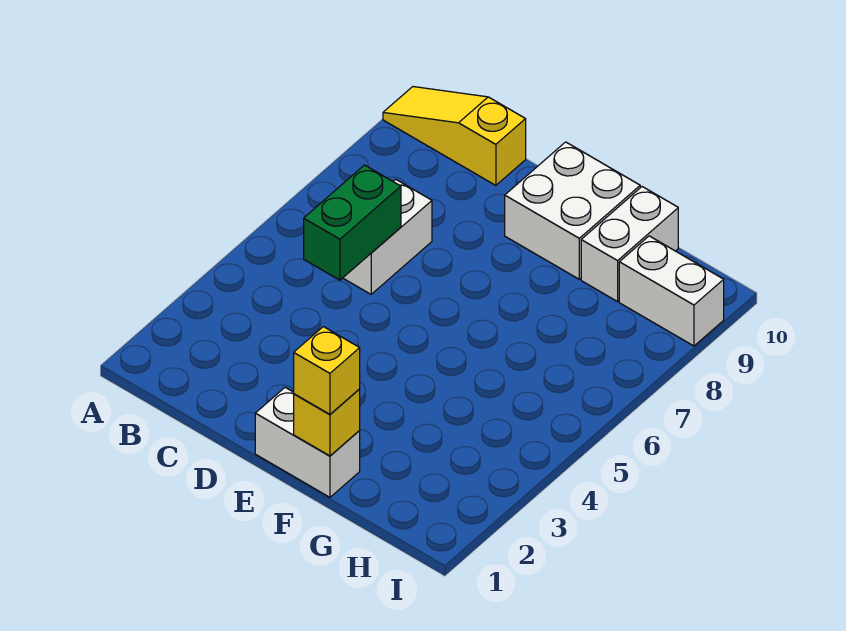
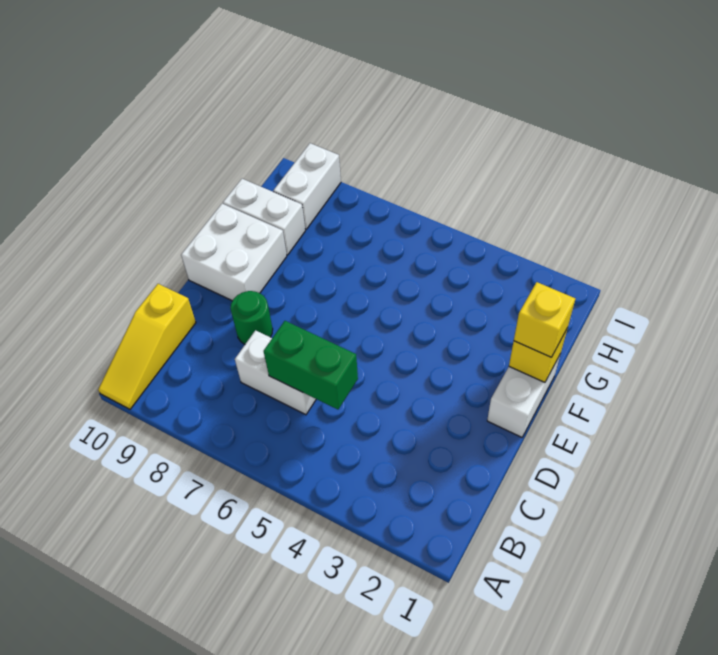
none -> green 1x1 round brick [230,291,273,344]

